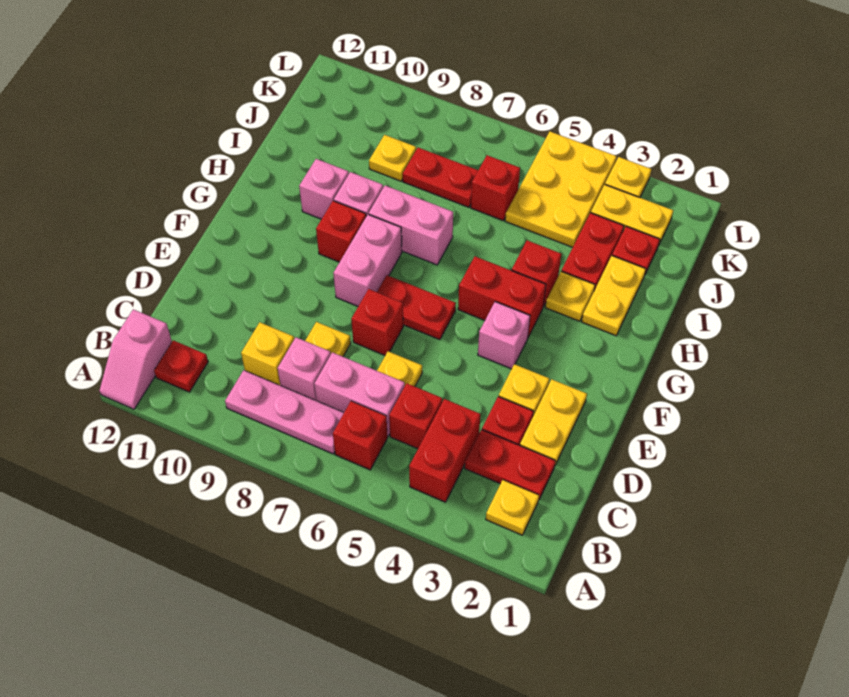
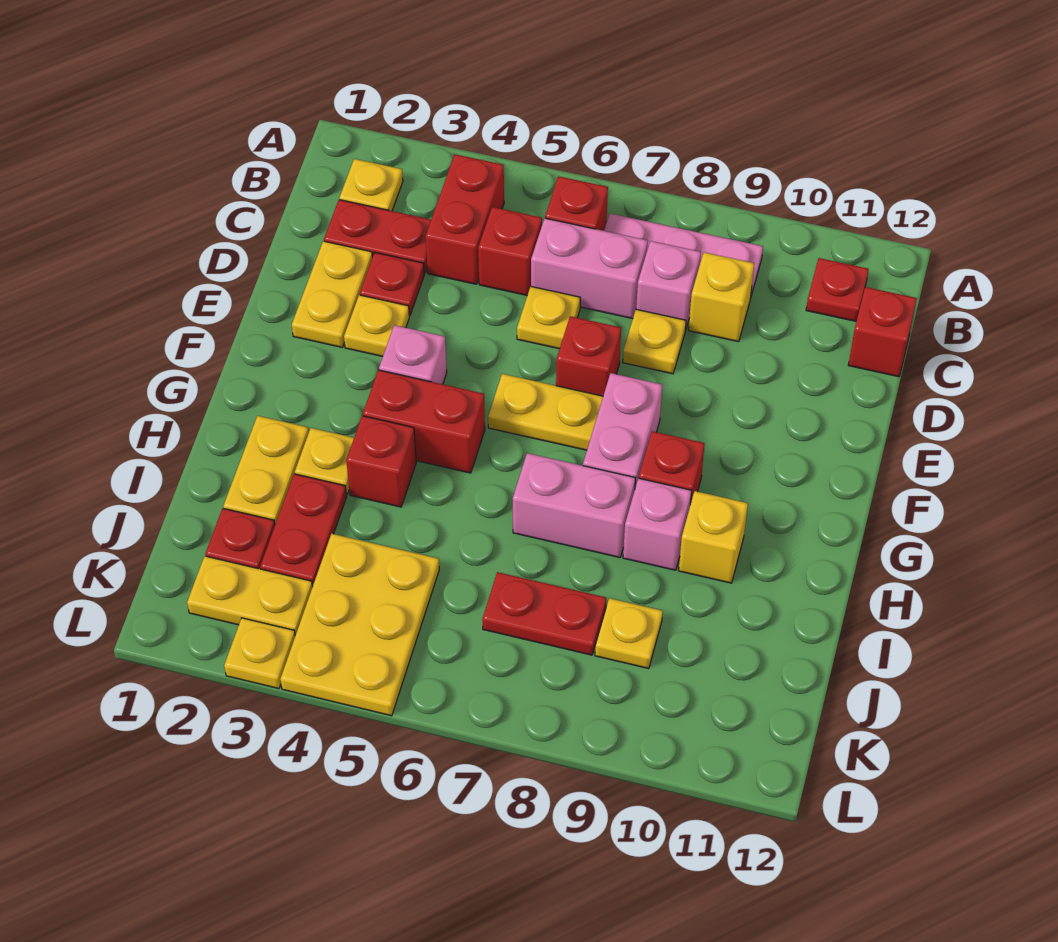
pink 1x2 slope [99,309,172,409] -> none
red 1x2 plate [377,275,456,340] -> yellow 1x2 plate [488,374,603,450]
pink 1x1 brick [299,159,349,219] -> yellow 1x1 brick [679,491,748,583]
red 1x1 brick [471,155,520,221] -> red 1x1 brick moved to [848,287,917,377]

